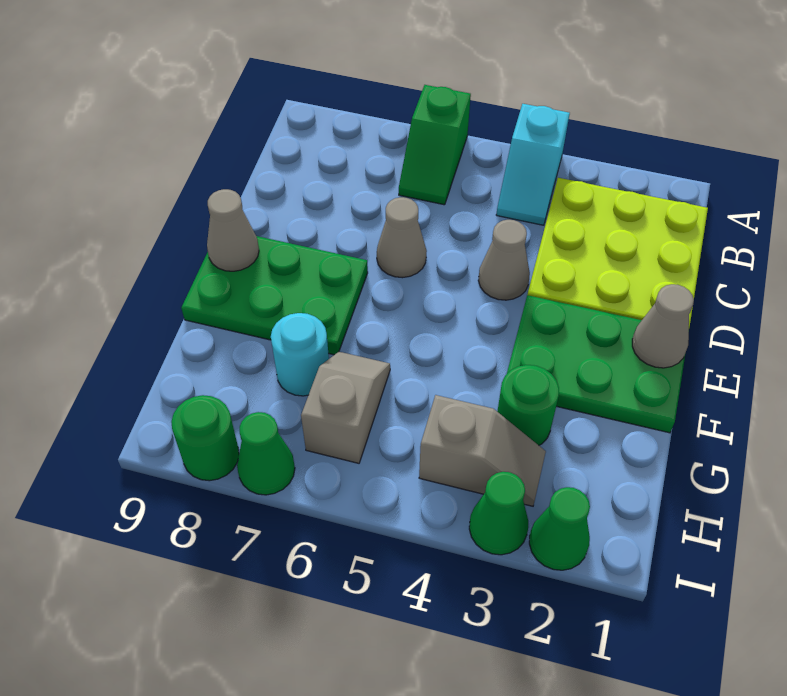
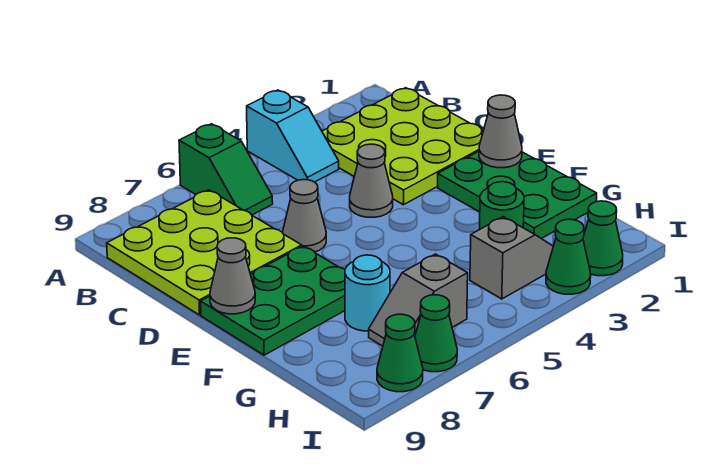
none -> lime 3x3 plate [107,190,302,315]
green 2x3 plate [507,295,685,433] -> green 2x3 plate turned to [438,151,597,239]
grey 1x2 slope [301,352,390,463] -> grey 1x2 slope turned to [369,254,468,346]
green 1x1 round brick [171,395,239,481] -> green 1x1 cone [377,314,423,392]

